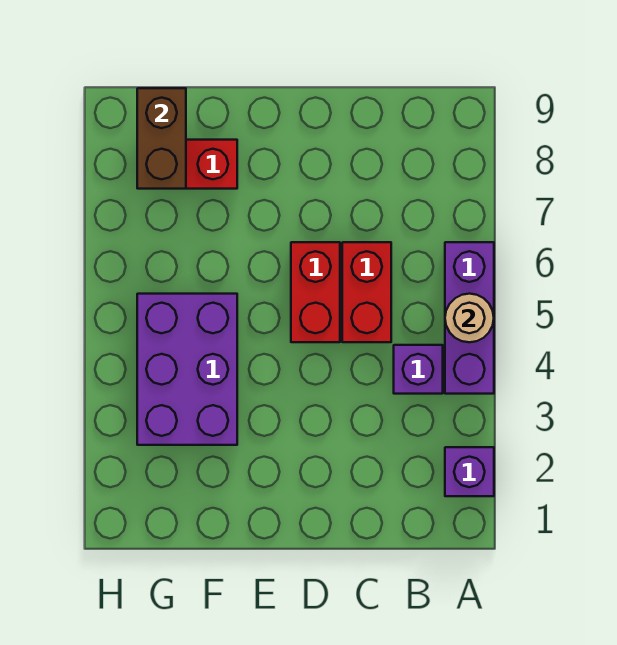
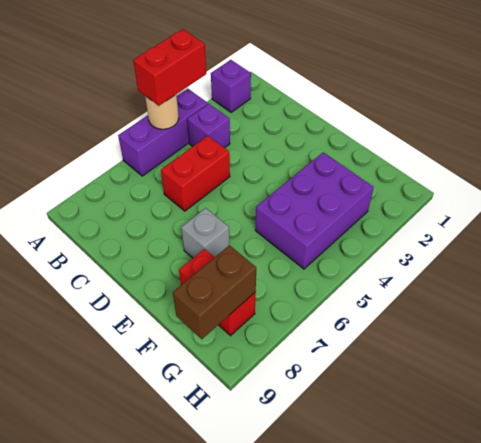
red 1x2 brick [291,242,340,342] -> red 1x2 brick moved to [133,29,206,106]
none -> grey 1x1 brick [181,208,229,258]

